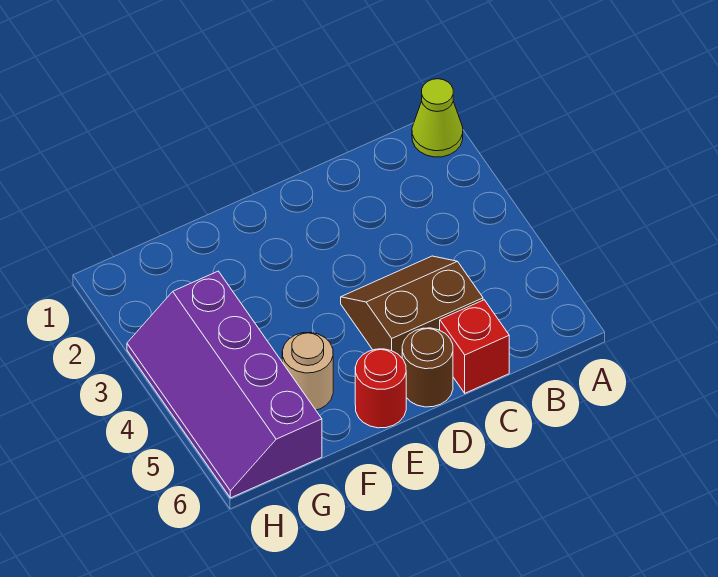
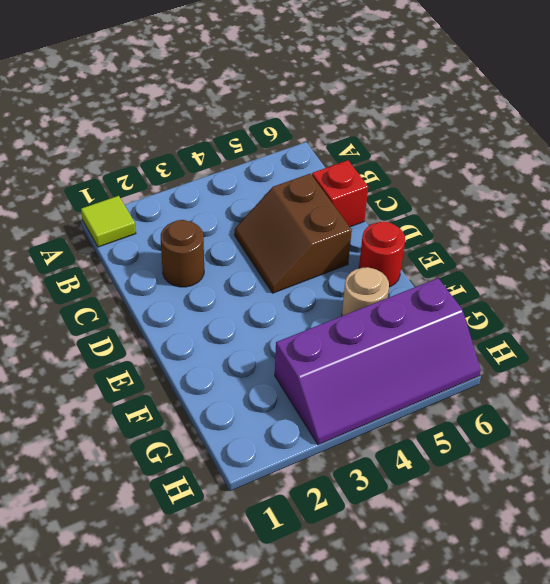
lime 1x1 cone [412,79,463,157] -> lime 1x1 tile [81,196,136,247]
brown 1x1 round brick [402,328,453,407] -> brown 1x1 round brick moved to [161,220,204,287]

